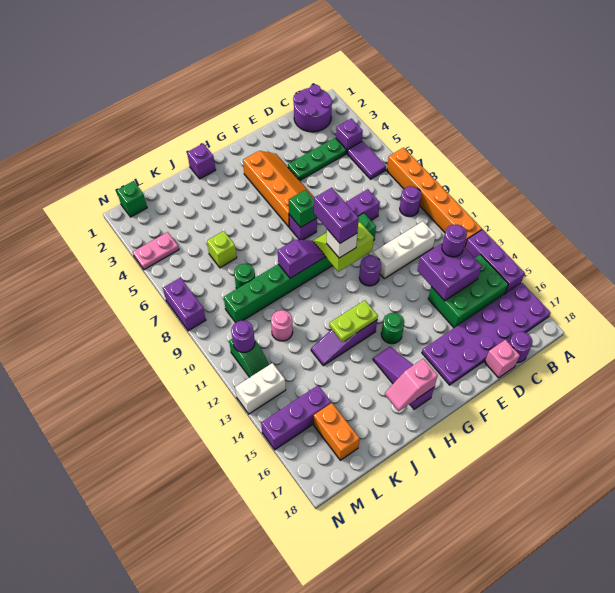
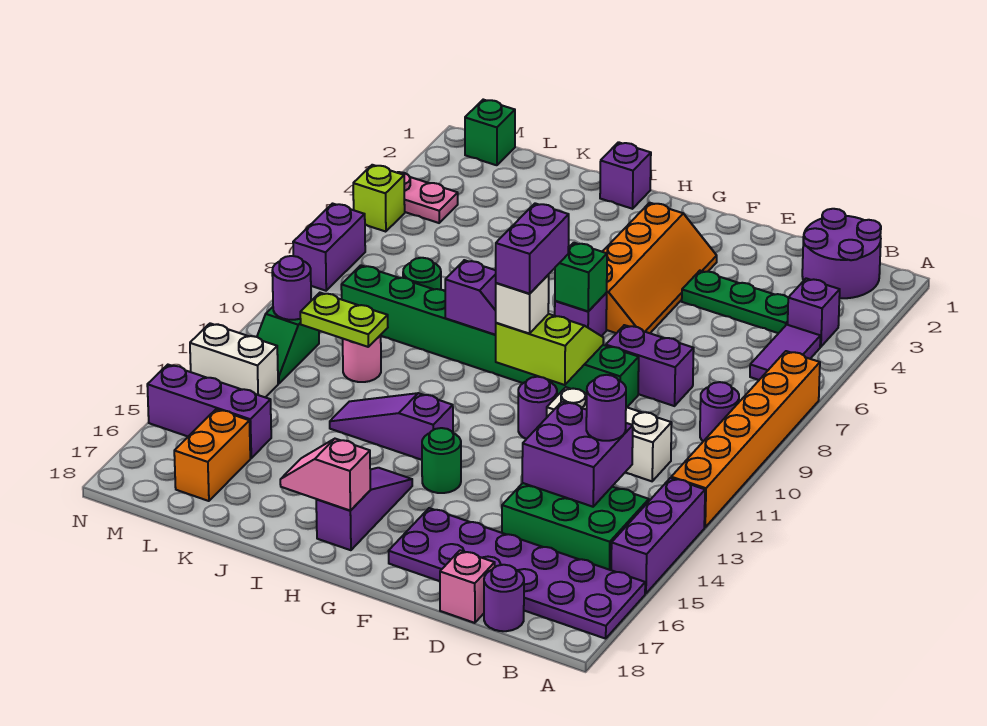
lime 1x2 plate [329,300,378,342] -> lime 1x2 plate moved to [300,293,388,347]
lime 1x1 brick [207,231,237,268] -> lime 1x1 brick moved to [353,165,405,232]

